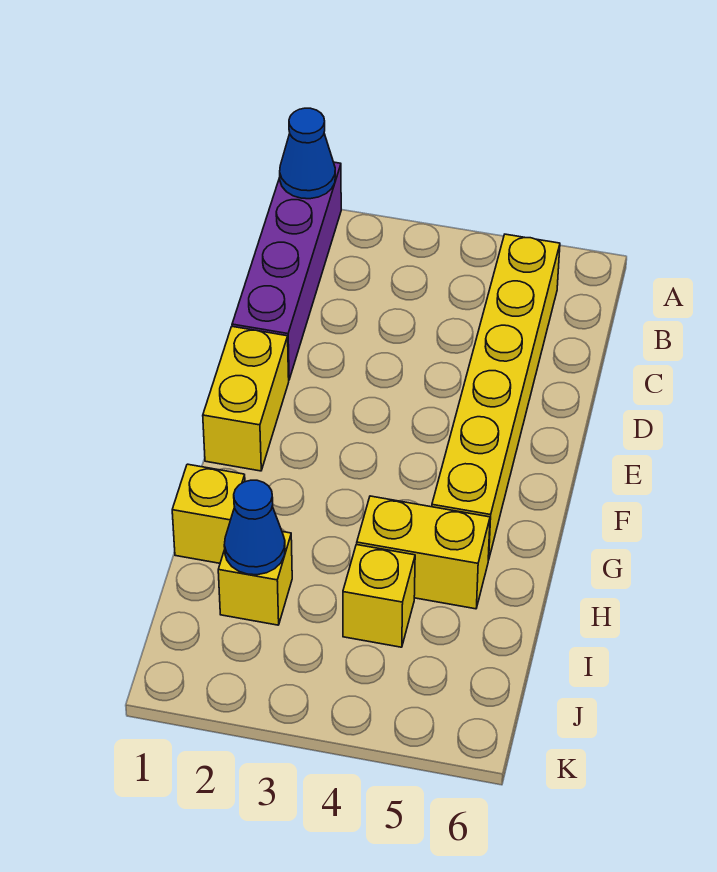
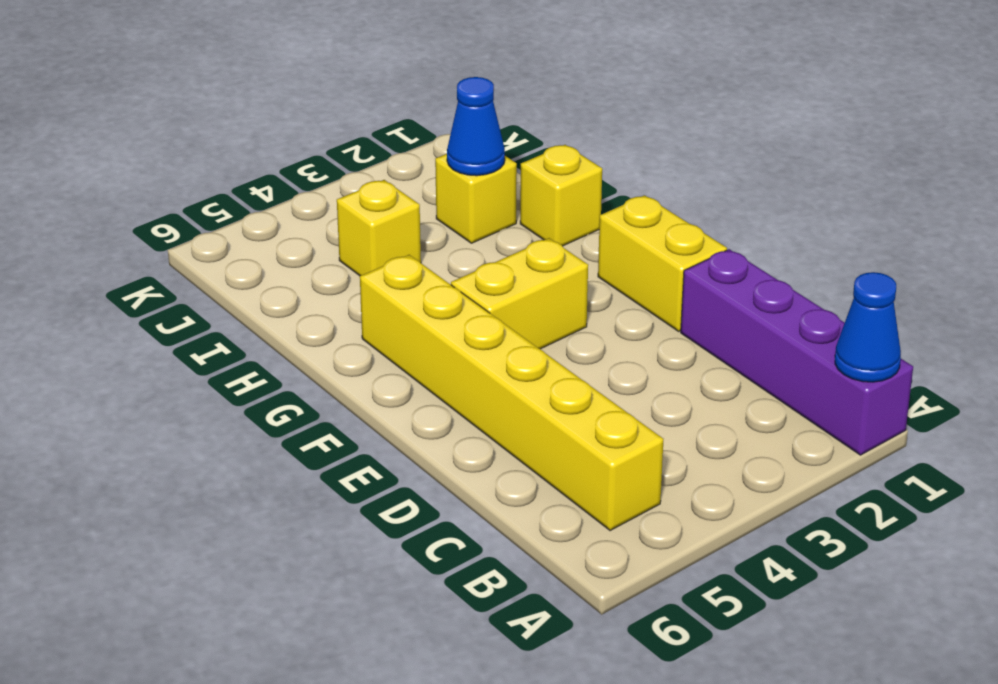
yellow 1x2 brick [357,496,490,609] -> yellow 1x2 brick moved to [451,238,588,349]

